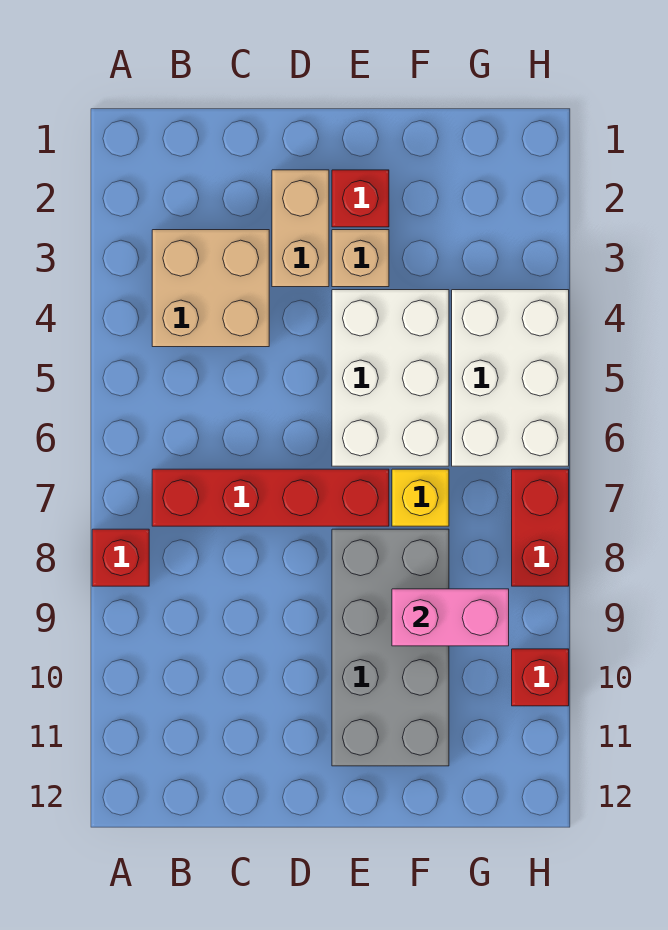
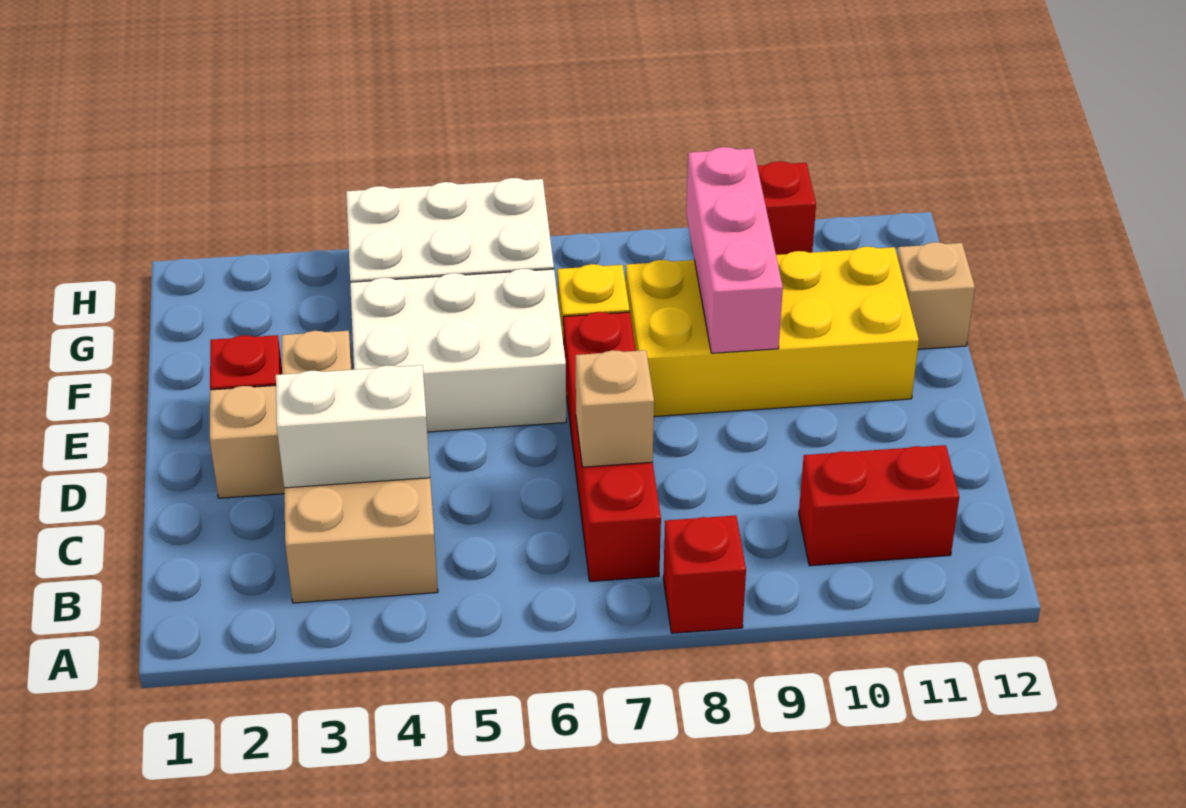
none -> white 1x2 brick [276,365,430,488]
none -> tan 1x1 brick [576,350,654,467]
grey 2x4 brick [332,529,449,766] -> yellow 2x4 brick [626,247,919,417]
pink 1x2 brick [392,589,509,646] -> pink 1x3 brick [686,147,783,353]
none -> tan 1x1 brick [897,242,975,349]
red 1x2 brick [512,469,569,586] -> red 1x2 brick moved to [799,445,959,566]

